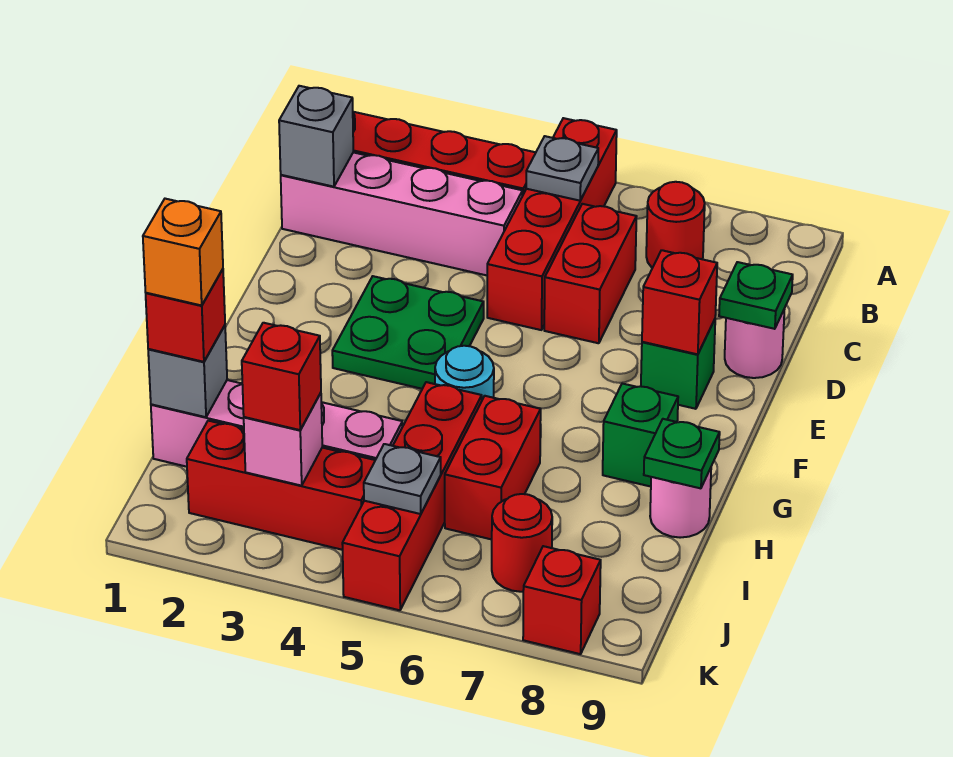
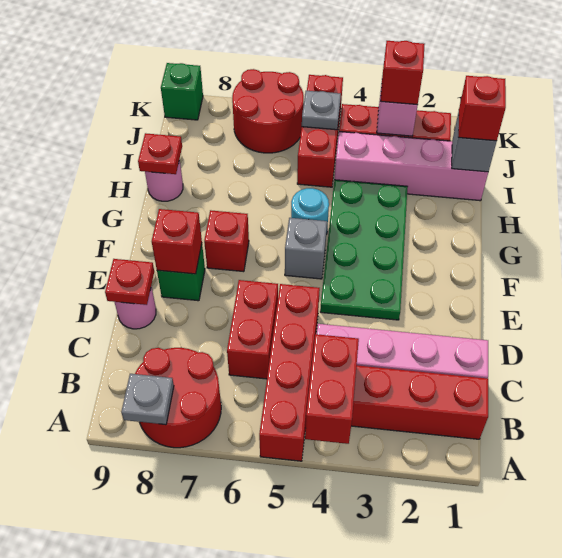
grey 1x1 plate [526,136,598,201] -> grey 1x1 plate moved to [121,374,174,425]
red 1x1 round brick [646,182,705,268] -> red 2x2 round brick [135,348,221,448]
grey 1x1 brick [279,86,353,187] -> grey 1x1 brick moved to [285,218,327,279]
green 1x1 plate [719,262,793,329] -> red 1x1 plate [105,259,154,305]
green 2x2 plate [332,276,484,389] -> green 2x4 plate [320,180,408,320]
green 1x1 brick [603,383,678,487] -> green 1x1 brick moved to [161,63,203,120]
red 1x4 brick [342,382,482,610] -> red 1x3 brick [297,75,343,187]
red 1x2 brick [445,396,541,539] -> red 1x2 brick moved to [305,334,359,444]
green 1x1 plate [644,419,720,488] -> red 1x1 plate [138,133,182,174]
orange 1x1 brick [143,199,223,305] -> none
red 1x1 round brick [492,494,552,592] -> red 2x2 round brick [232,69,304,153]
red 1x1 brick [523,546,601,654] -> red 1x1 brick moved to [204,210,249,272]

